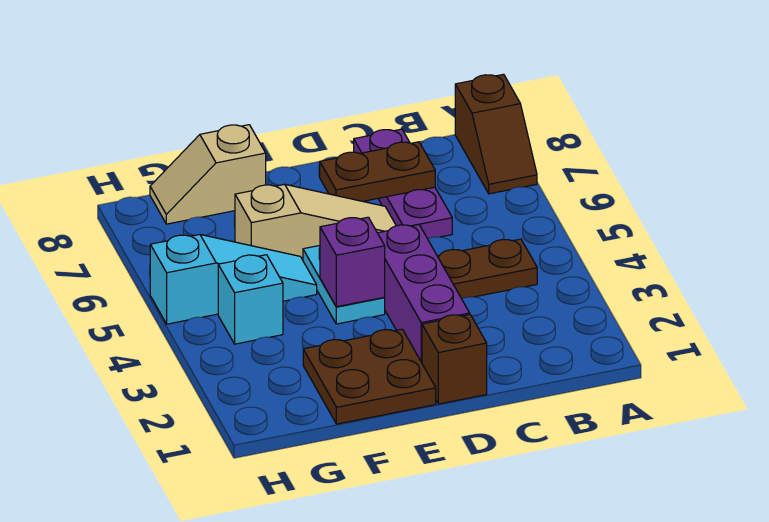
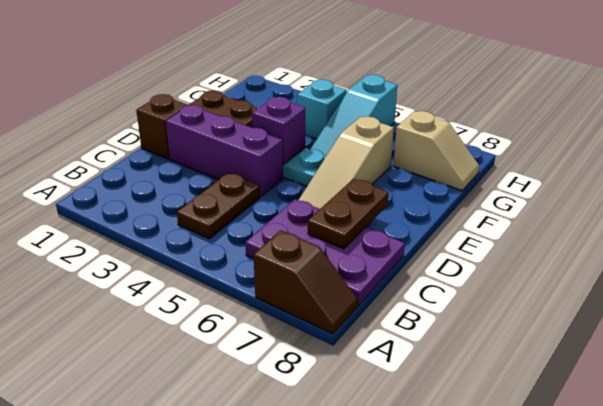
brown 1x2 slope [455,74,537,194] -> brown 1x2 slope turned to [254,230,358,334]
purple 1x3 plate [354,129,452,239] -> purple 2x3 plate [245,199,405,306]
tan 1x2 slope [150,125,266,224] -> tan 1x2 slope turned to [394,111,479,191]

